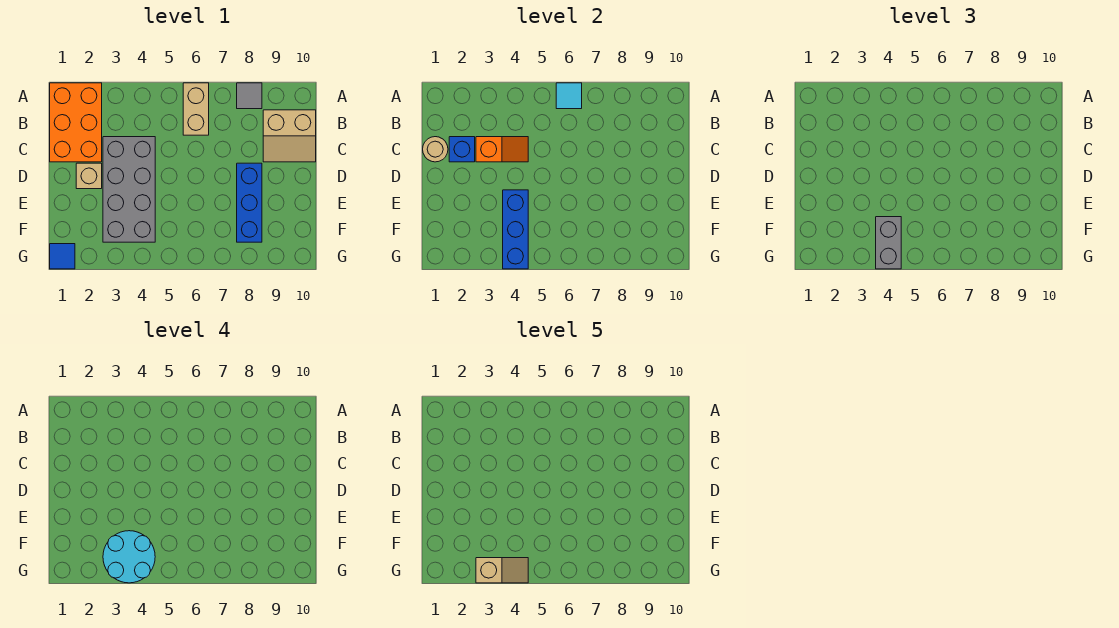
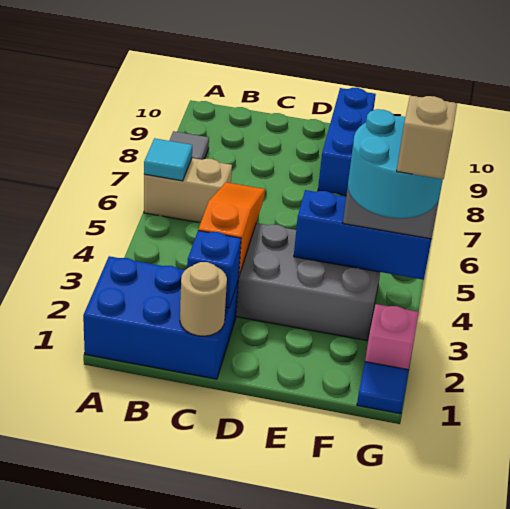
orange 2x3 brick [50,83,102,162] -> blue 2x3 brick [83,256,238,379]
tan 2x2 slope [263,110,316,162] -> none
orange 1x2 slope [476,137,528,162] -> orange 1x3 slope [198,182,265,276]
tan 1x1 brick [76,163,102,189] -> none
blue 1x3 brick [237,163,262,242] -> blue 1x3 brick turned to [318,88,376,196]
none -> pink 1x1 brick [365,304,419,370]

